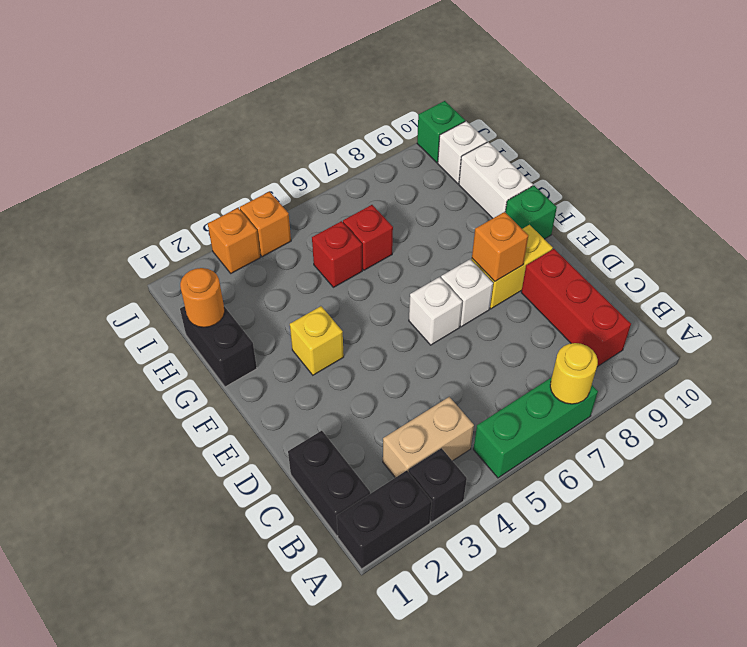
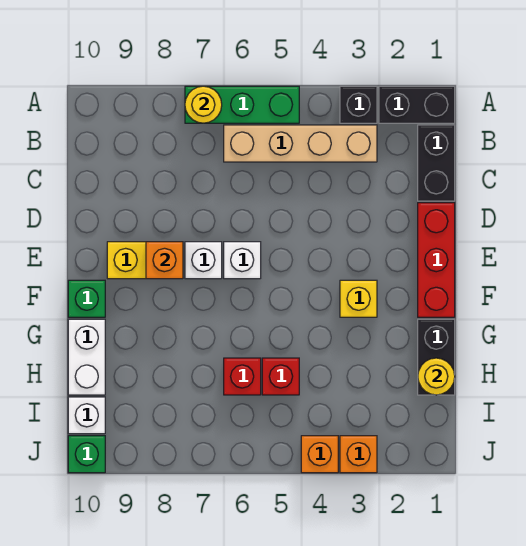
tan 1x2 brick [383,397,474,478] -> tan 1x4 brick [224,125,377,162]
red 1x3 brick [521,249,631,367] -> red 1x3 brick moved to [418,203,455,317]
orange 1x1 round brick [180,268,225,327] -> yellow 1x1 round brick [418,358,455,395]

